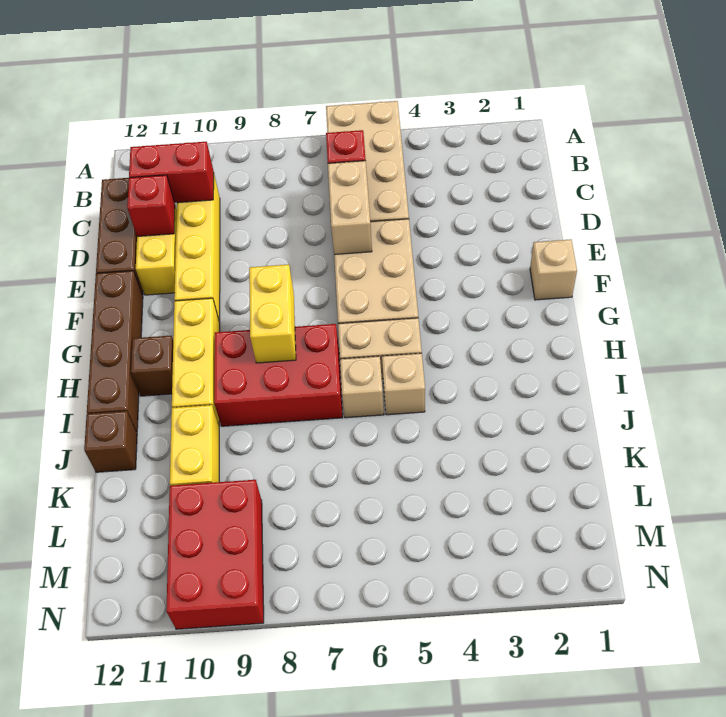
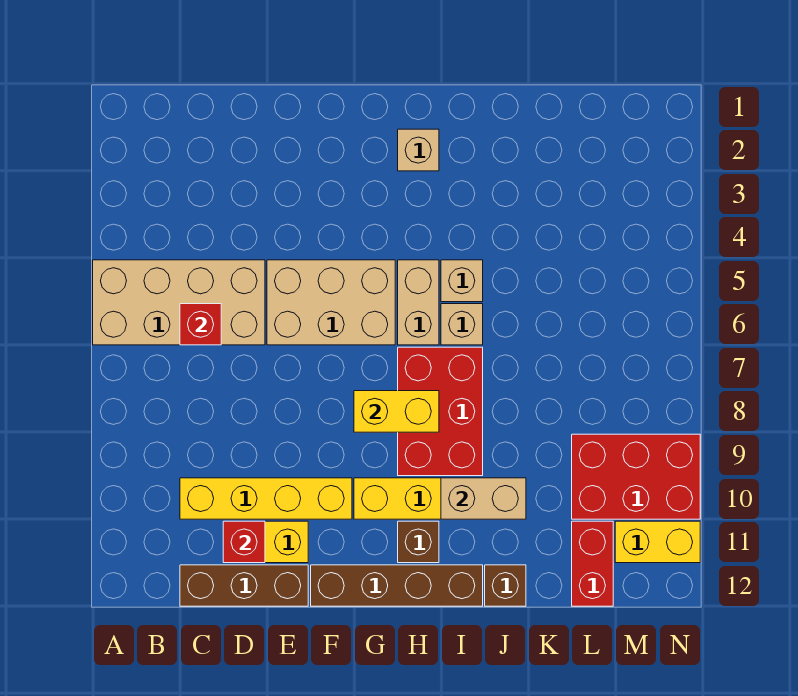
red 1x2 brick [129,142,214,203] -> red 1x2 brick moved to [572,521,613,606]
tan 1x2 brick [328,161,372,254] -> tan 1x2 brick moved to [441,478,526,519]
tan 1x1 brick [530,239,577,300] -> tan 1x1 brick moved to [398,129,439,171]
yellow 1x2 brick [170,405,219,486] -> yellow 1x2 brick moved to [615,521,700,563]

